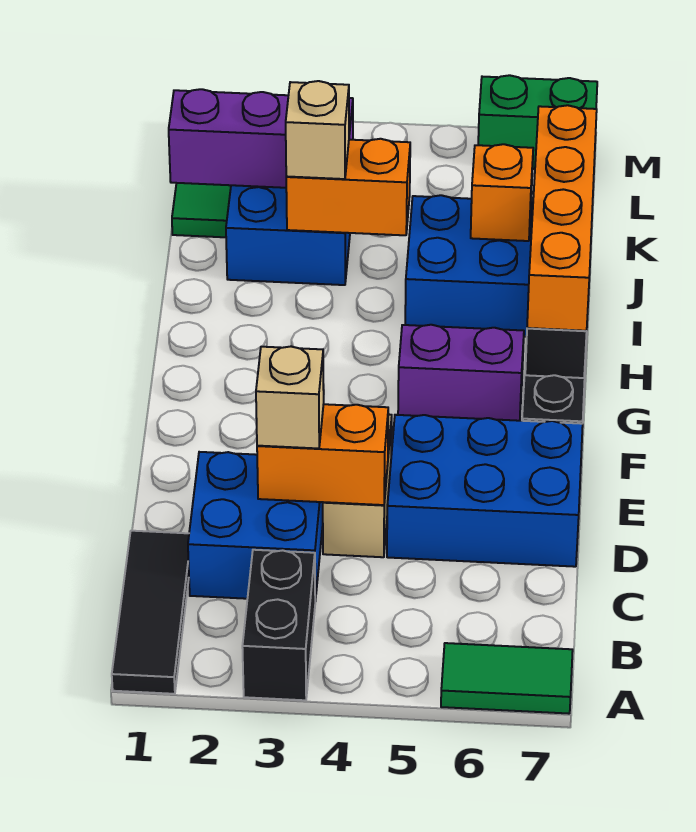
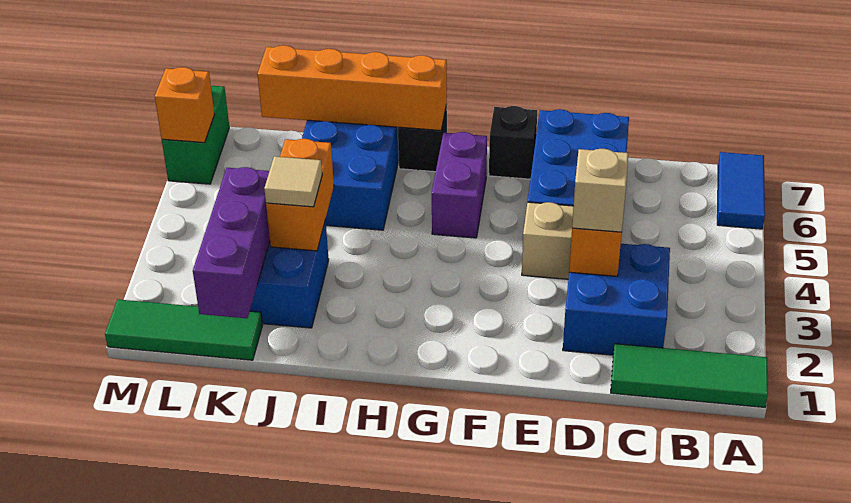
black 1x3 tile [112,531,189,694] -> green 1x3 tile [611,344,768,407]
black 1x2 brick [242,550,315,700] -> none
green 1x2 tile [441,643,573,714] -> blue 1x2 tile [717,152,765,229]
tan 1x1 brick [286,81,349,179] -> tan 1x1 tile [264,156,322,207]
orange 1x1 brick [471,144,533,241] -> orange 1x1 brick moved to [155,67,215,143]

